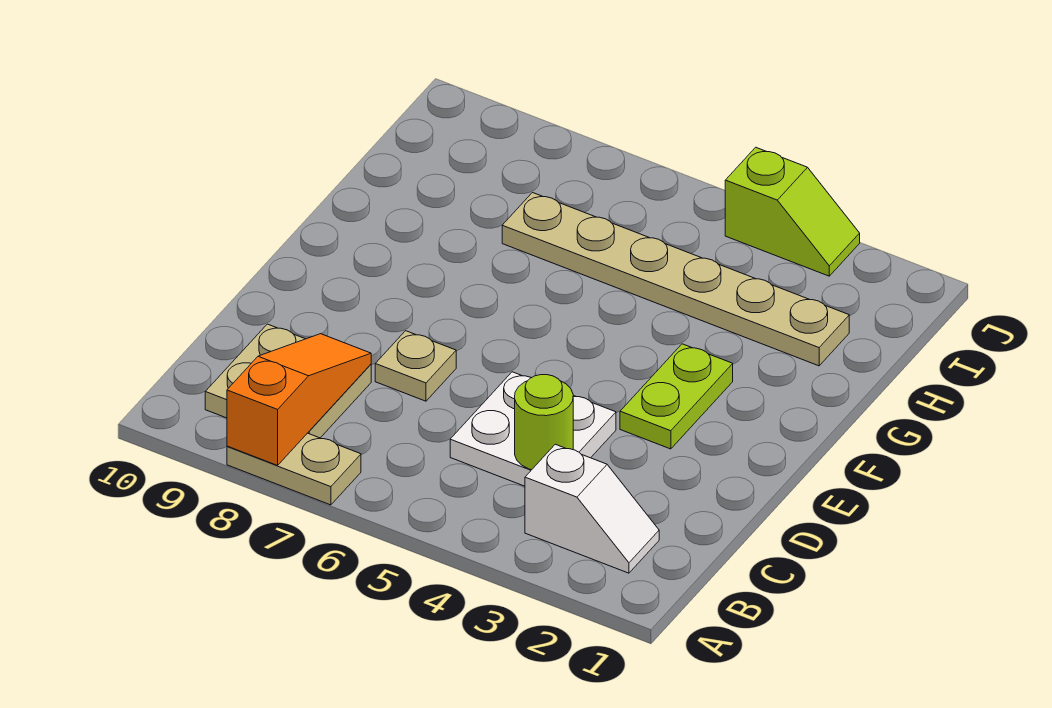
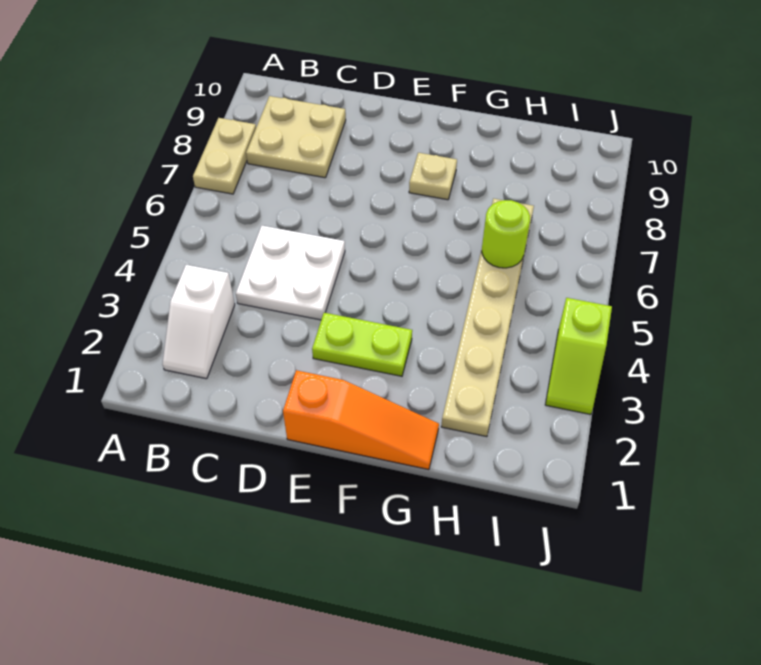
orange 1x3 slope [227,334,371,465] -> orange 1x3 slope moved to [283,370,439,470]
lime 1x1 round brick [515,375,573,470] -> lime 1x1 round brick moved to [482,200,530,268]
tan 1x1 plate [375,331,456,401] -> tan 1x1 plate moved to [409,153,457,200]

